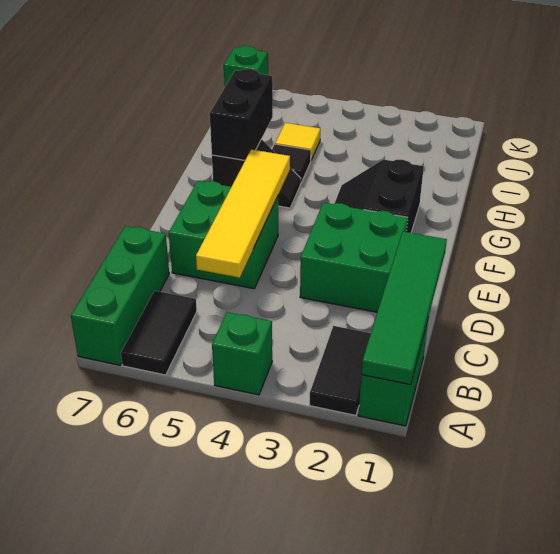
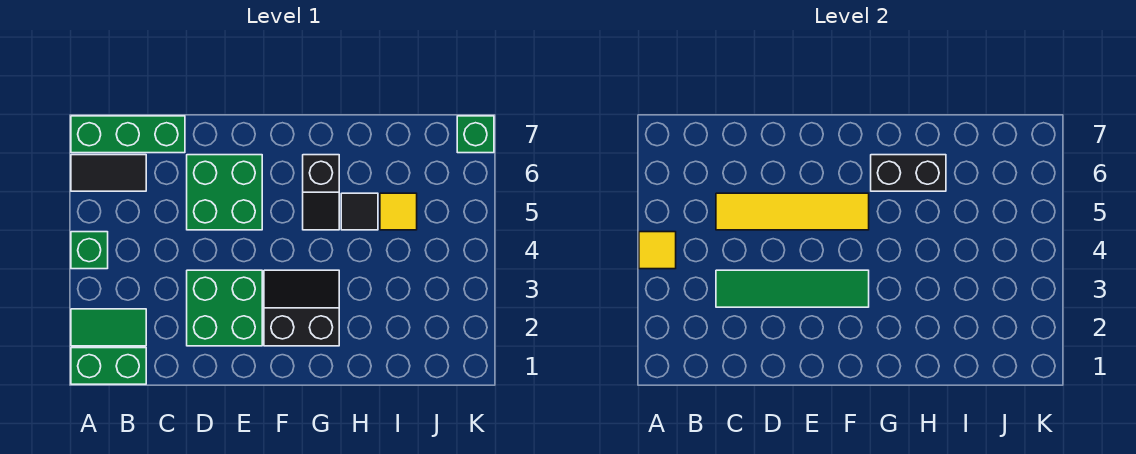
green 1x4 tile [361,232,447,385] -> green 1x4 tile moved to [716,270,869,307]
black 1x2 tile [310,326,371,415] -> green 1x2 tile [71,309,146,346]
none -> yellow 1x1 tile [639,232,676,269]

